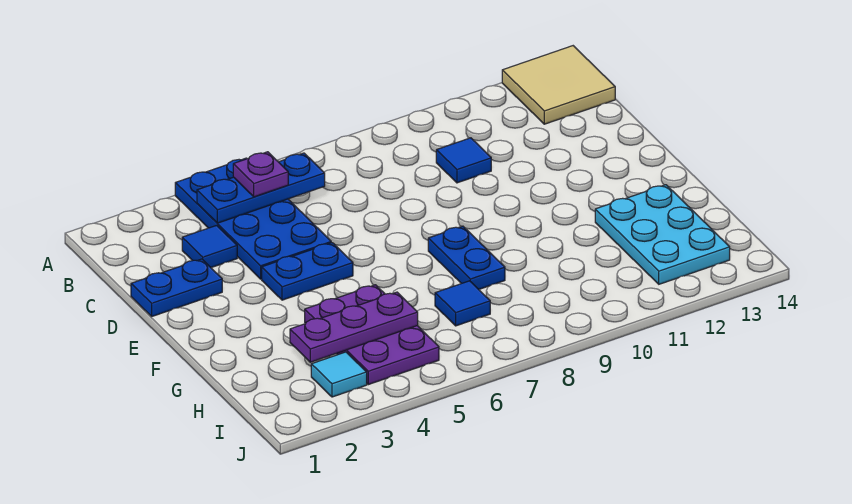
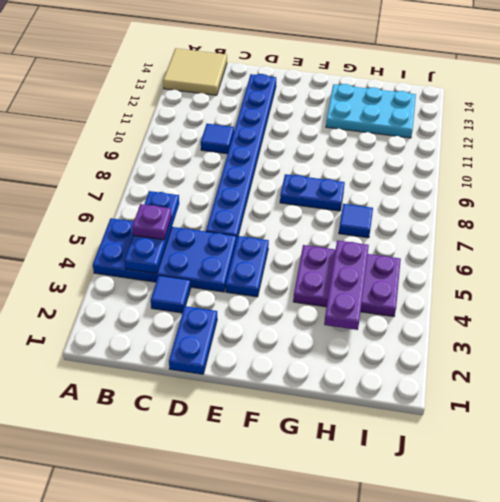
none -> blue 1x8 plate [206,74,276,241]
cyan 1x1 tile [311,352,367,397] -> none

